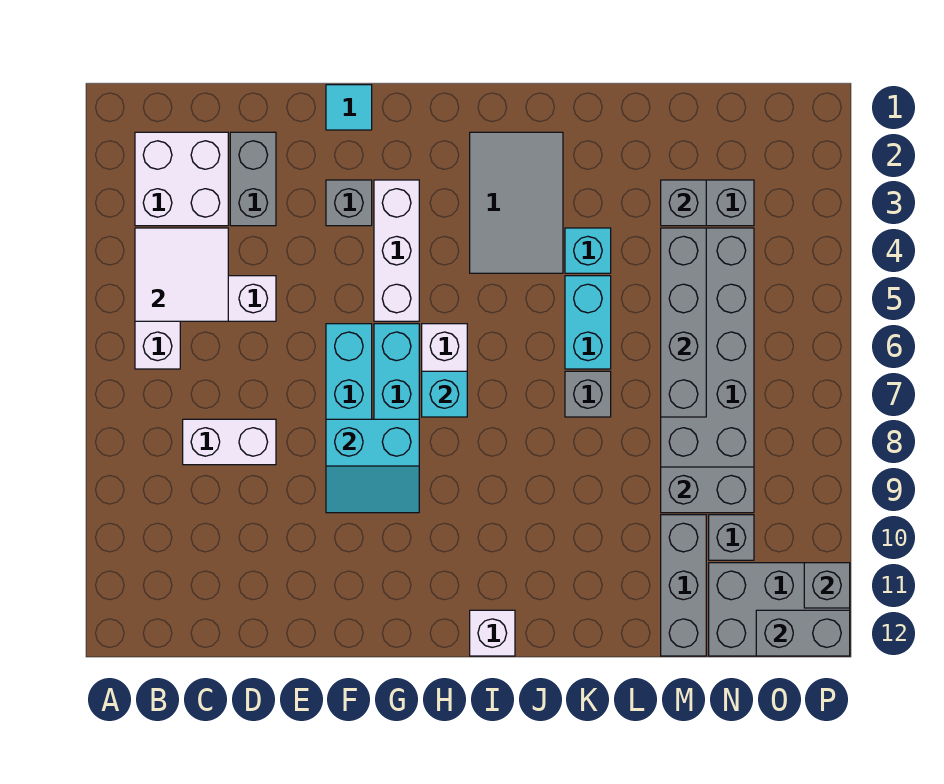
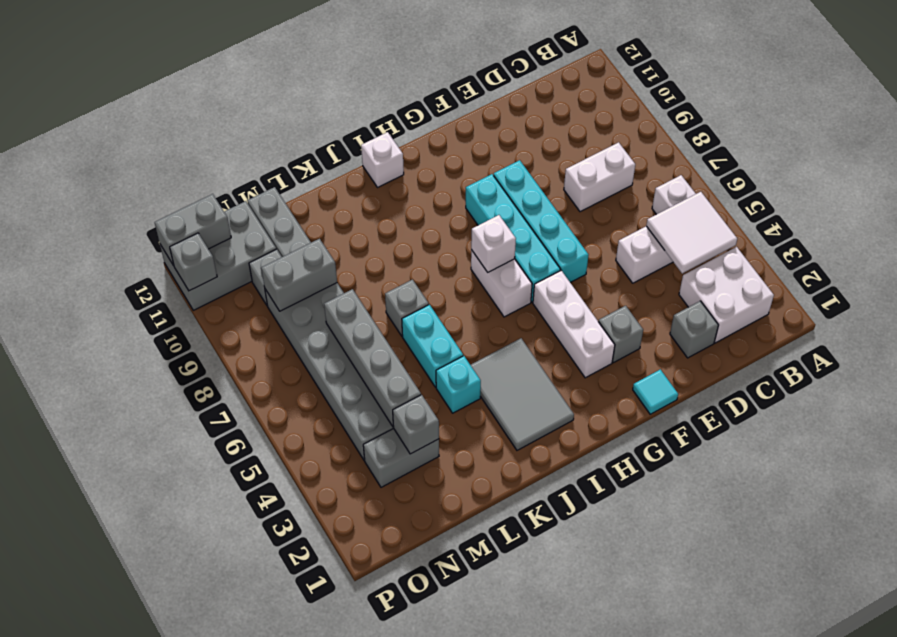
grey 1x2 brick [230,132,276,226] -> grey 1x1 brick [670,301,718,358]
cyan 2x2 slope [326,419,419,513] -> none
cyan 1x1 brick [422,371,467,417] -> white 1x1 brick [471,215,516,272]

